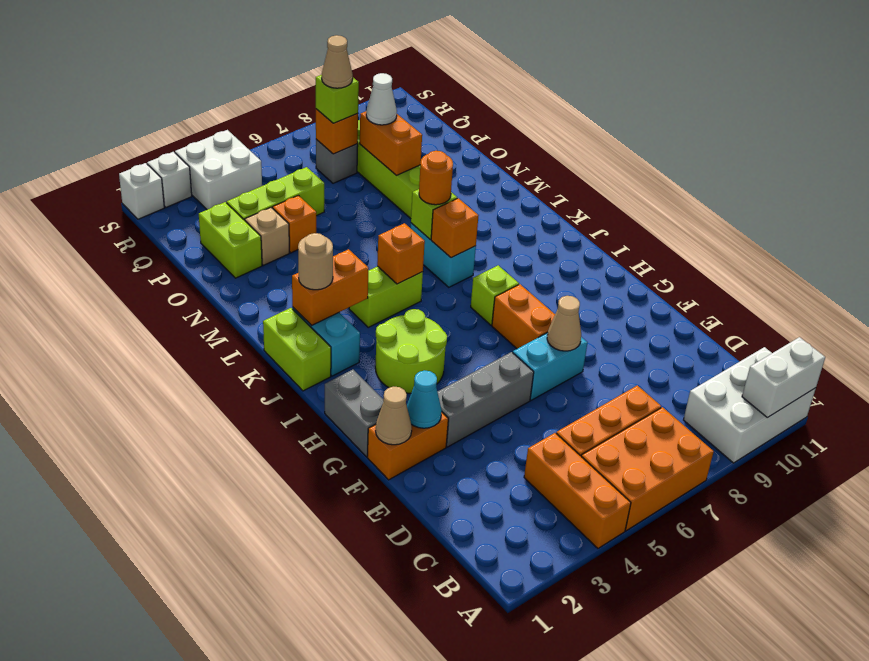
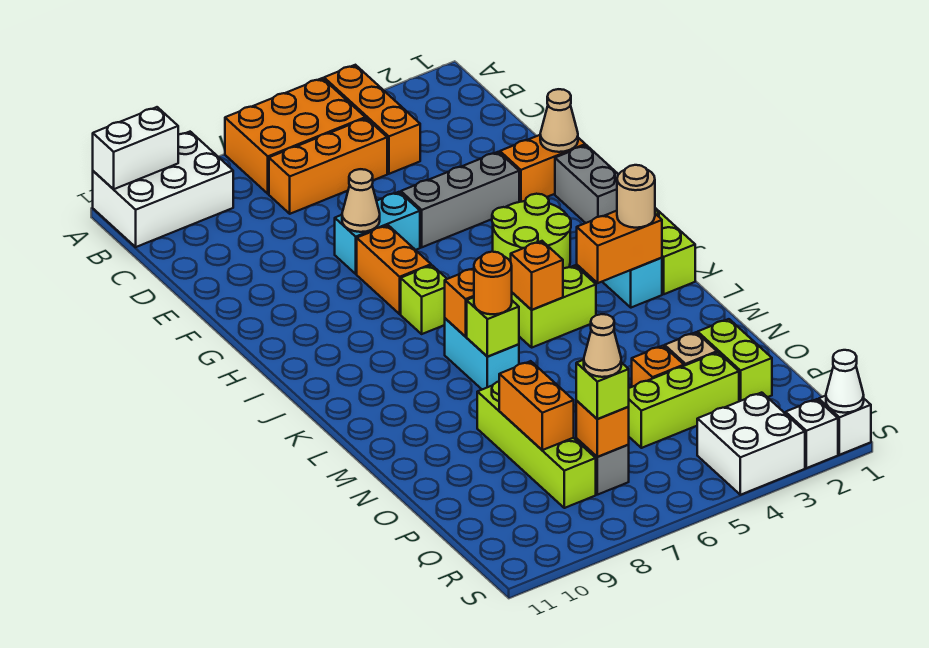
cyan 1x1 cone [407,370,442,428] -> none
white 1x1 cone [366,73,397,125] -> white 1x1 cone moved to [826,350,864,413]

